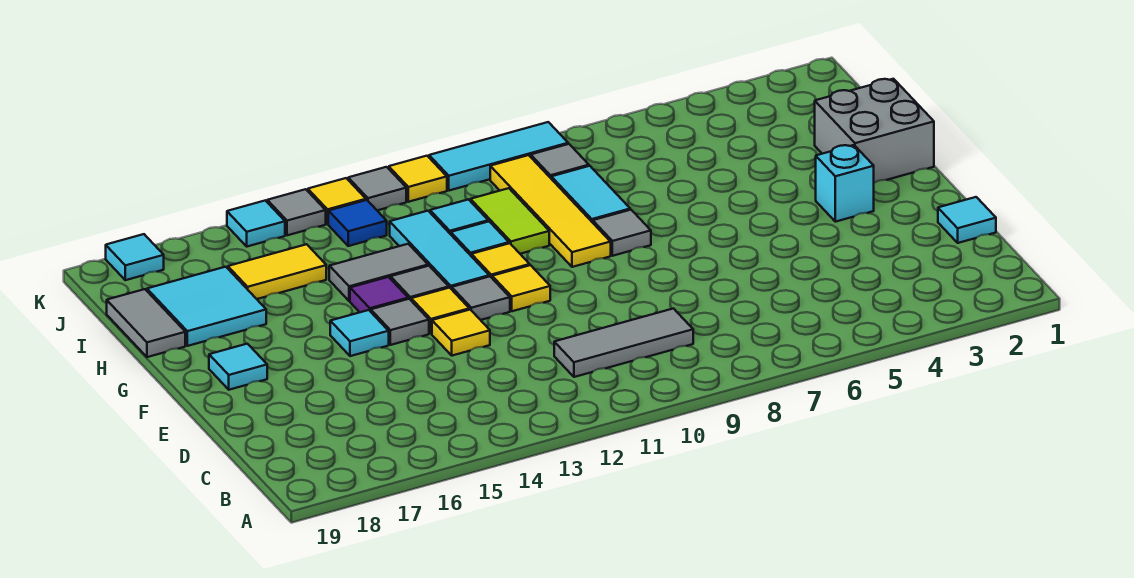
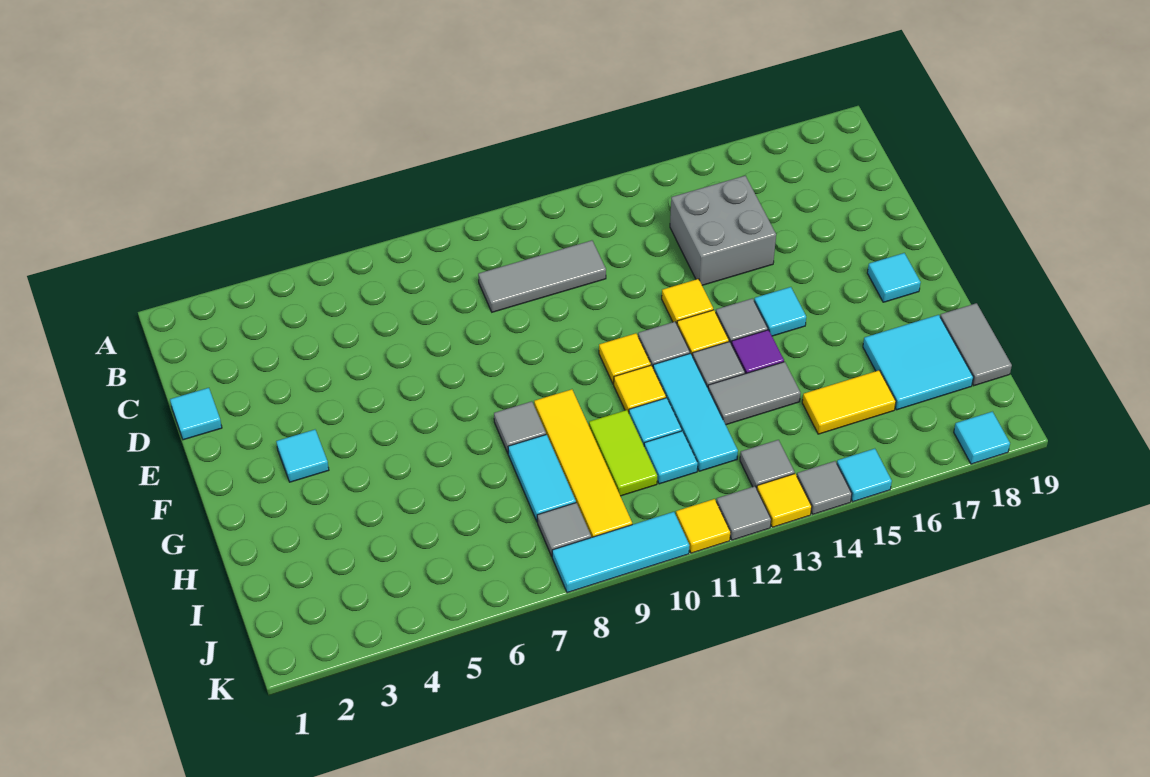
cyan 1x1 brick [816,145,874,222] -> cyan 1x1 tile [276,430,329,482]
grey 2x2 brick [815,79,934,183] -> grey 2x2 brick moved to [670,176,776,285]
blue 1x1 tile [328,200,387,246] -> grey 1x1 tile [740,440,795,489]

